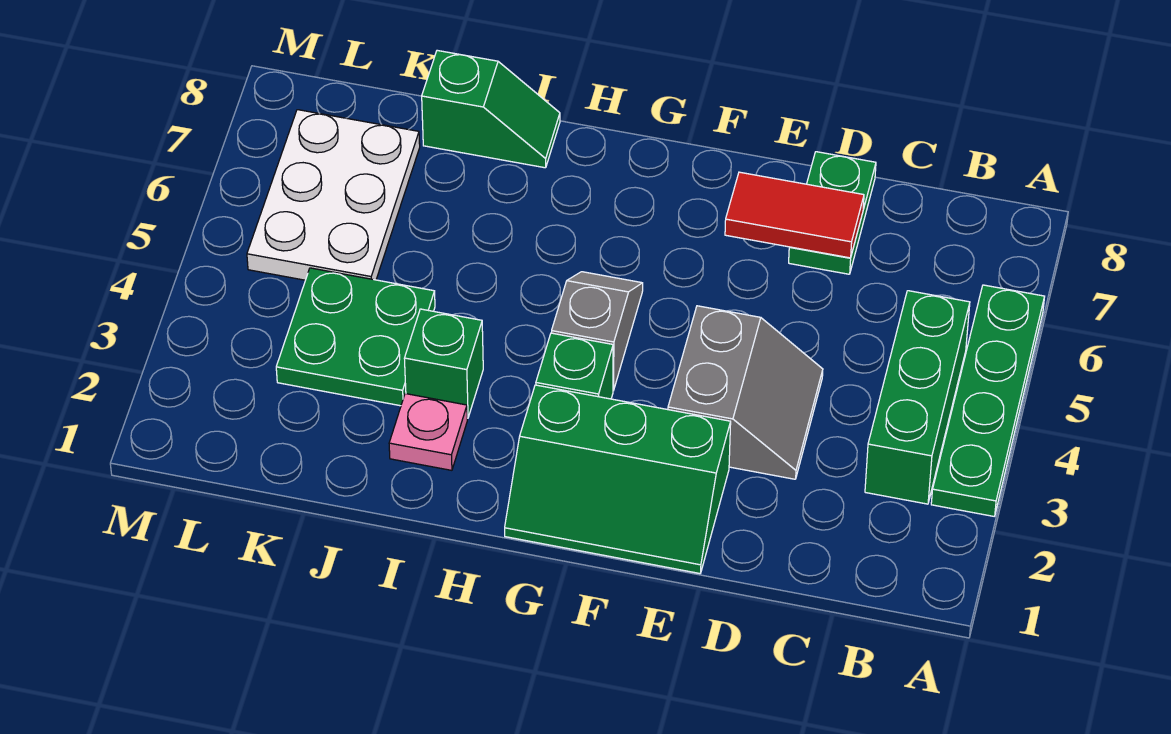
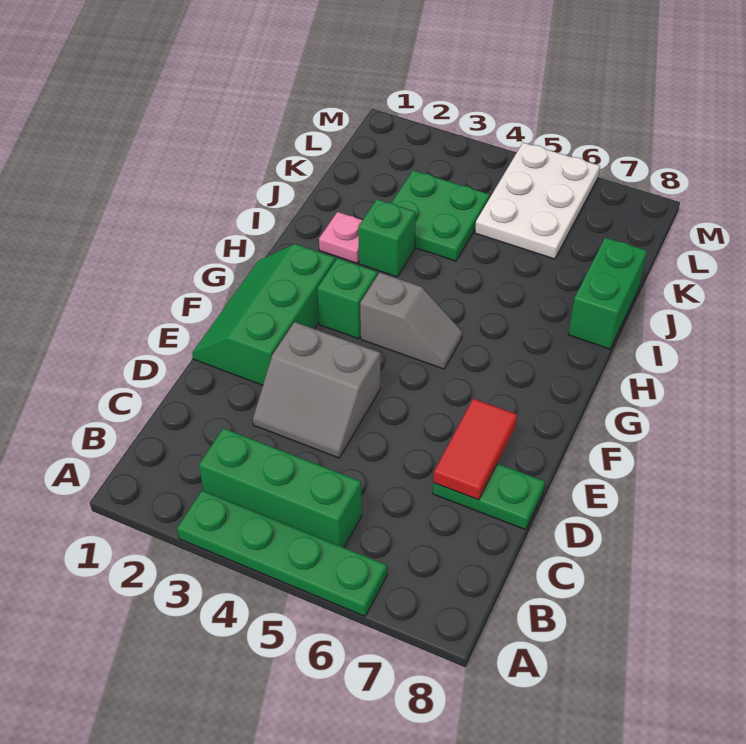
green 1x2 slope [422,50,560,168] -> green 1x2 brick [568,238,647,349]
white 2x3 plate [247,110,420,280] -> white 2x3 plate turned to [475,143,600,259]

